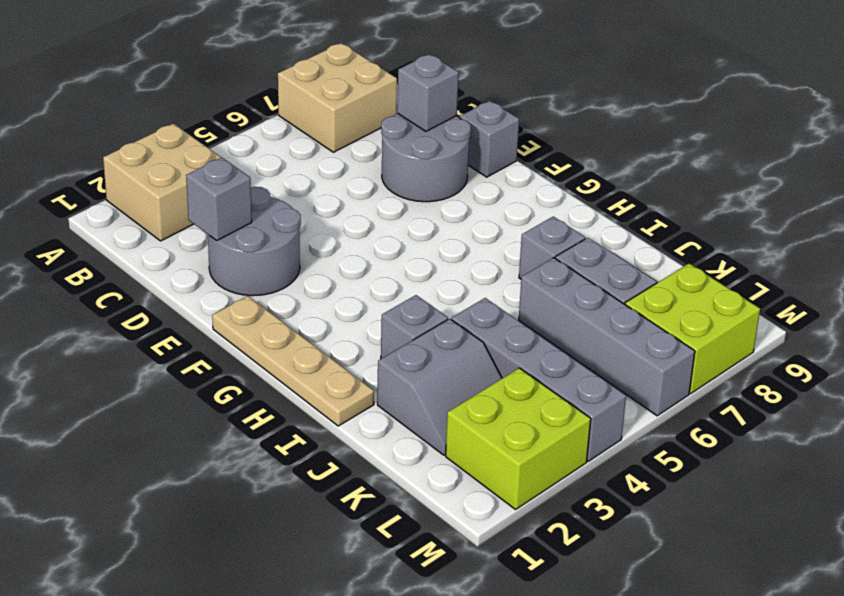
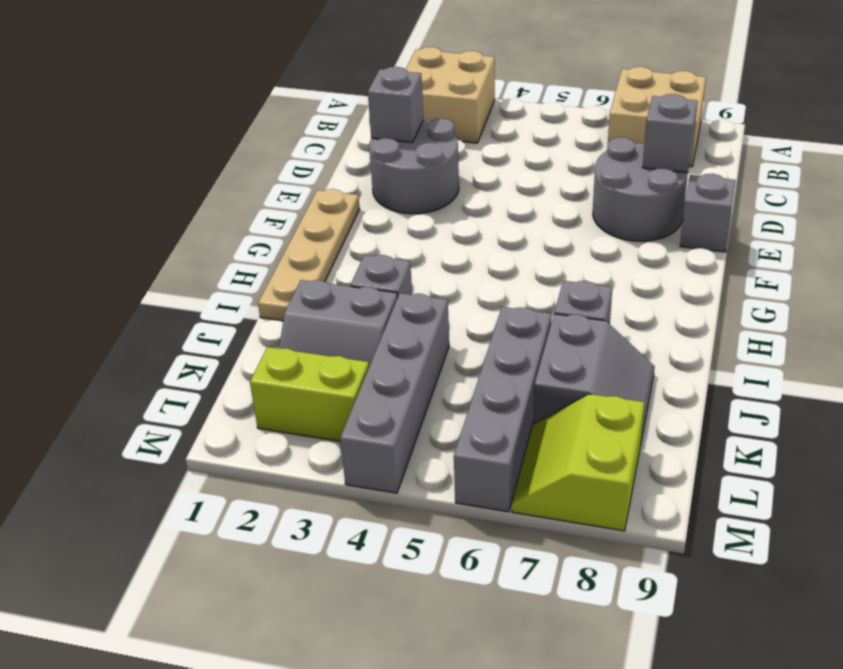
lime 2x2 brick [446,368,591,509] -> lime 1x2 brick [250,347,369,441]
lime 2x2 brick [625,264,760,394] -> lime 2x2 slope [512,394,644,531]

